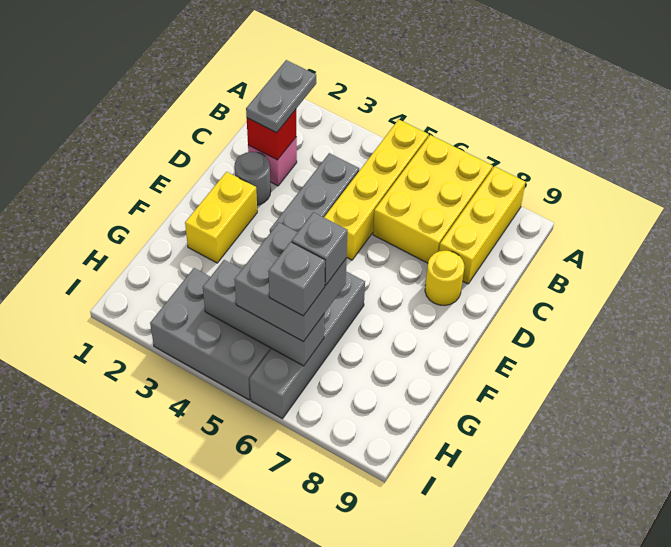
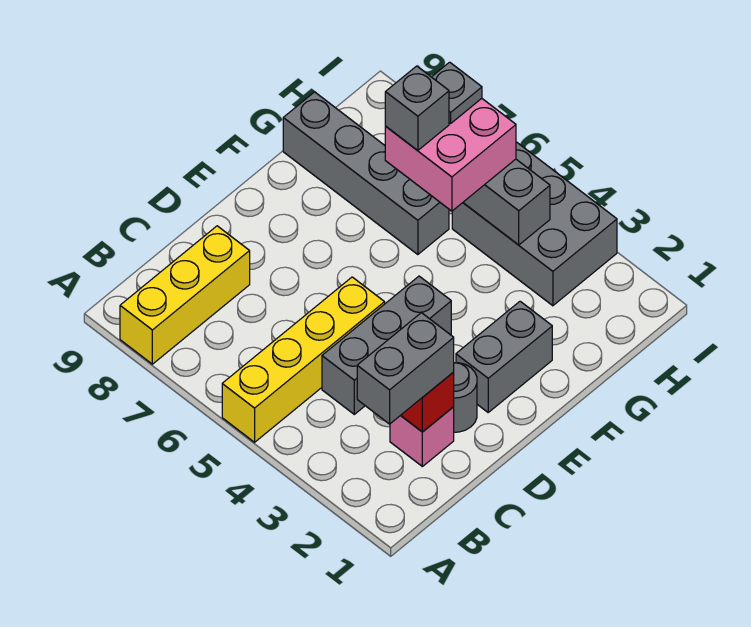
yellow 2x3 brick [373,135,493,263] -> none
grey 1x2 plate [246,60,316,133] -> grey 1x2 brick [357,313,454,424]
yellow 1x1 round brick [425,251,464,305] -> none
yellow 1x2 brick [185,172,257,263] -> grey 1x2 brick [456,301,552,412]
grey 1x4 brick [250,272,365,419] -> grey 1x4 brick turned to [283,92,449,255]
grey 2x2 brick [234,222,347,342] -> pink 2x2 brick [385,99,516,211]
grey 1x1 brick [268,242,325,316] -> grey 1x1 plate [432,62,482,123]

